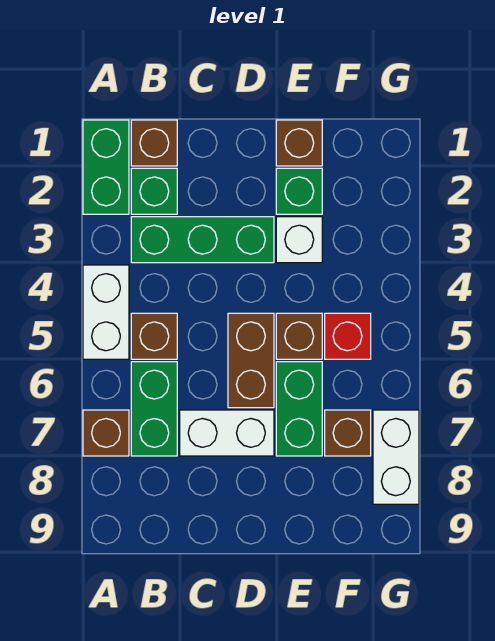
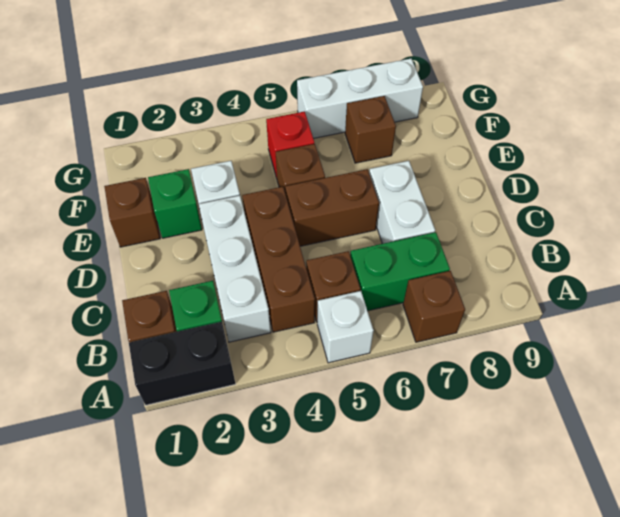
green 1x2 brick [83,120,129,214] -> black 1x2 brick [129,322,236,405]
white 1x2 brick [83,265,129,359] -> white 1x1 brick [317,291,374,363]
green 1x3 brick [131,217,274,263] -> white 1x3 brick [199,195,271,342]
none -> brown 1x3 brick [242,187,315,332]
green 1x2 brick [276,362,322,456] -> none
white 1x2 brick [373,410,419,504] -> white 1x3 brick [297,59,423,138]

